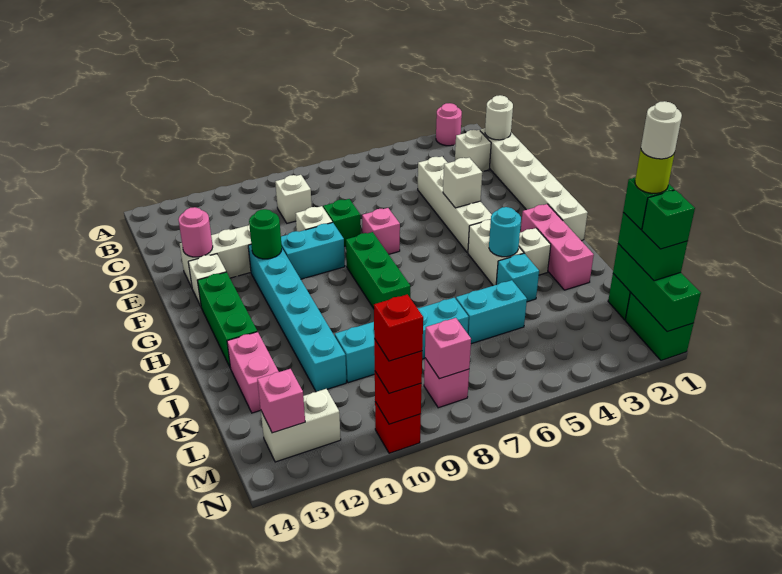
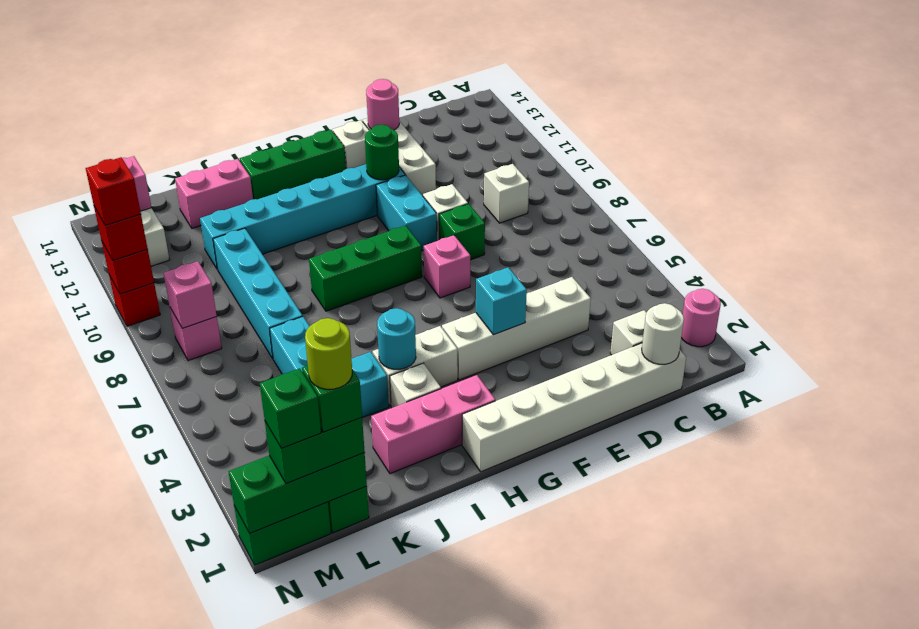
white 1x1 brick [443,158,482,208] -> cyan 1x1 brick [476,267,527,335]
white 1x1 round brick [641,101,682,159] -> none

